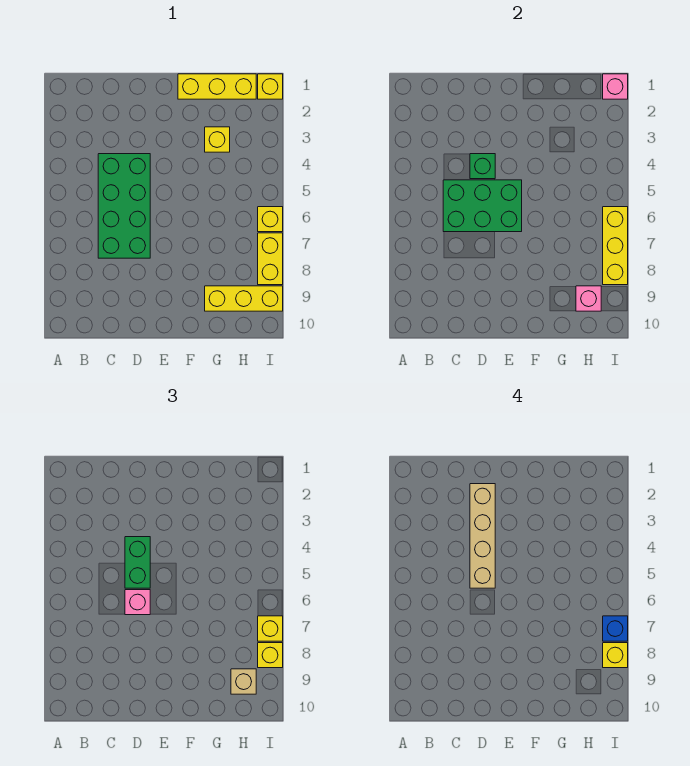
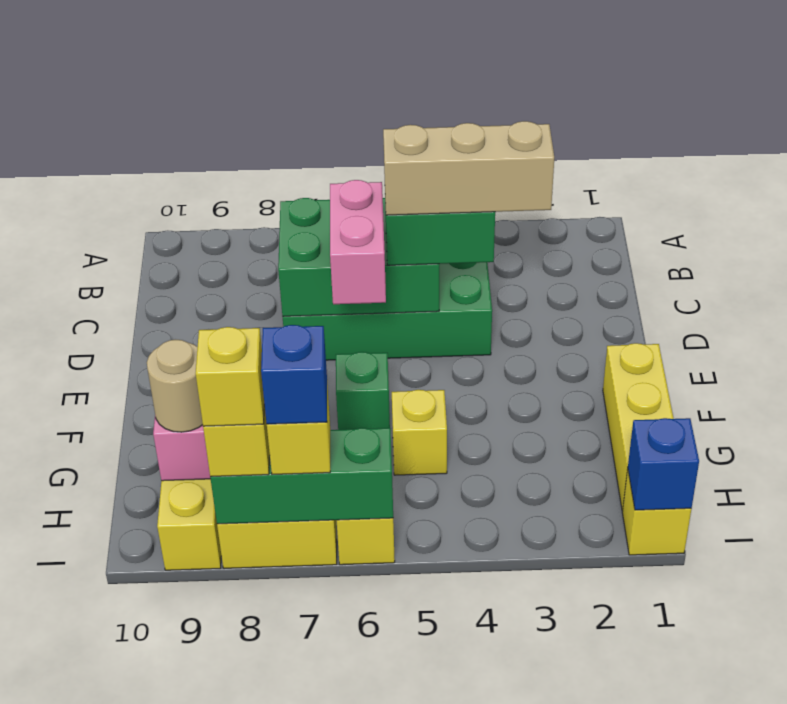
green 2x3 brick [443,180,522,232] -> green 2x3 brick turned to [278,198,439,316]
tan 1x4 brick [470,484,495,588] -> tan 1x3 brick [383,121,554,215]
green 1x1 brick [470,154,495,179] -> green 1x1 brick moved to [336,352,390,430]
pink 1x1 brick [125,590,150,615] -> pink 1x2 brick [330,180,386,304]
yellow 1x1 brick [205,127,230,152] -> yellow 1x1 brick moved to [392,390,447,475]
tan 1x1 brick [231,669,256,694] -> tan 1x1 round brick [147,340,203,432]
pink 1x1 brick [603,74,628,99] -> blue 1x1 brick [628,418,699,510]
yellow 1x3 brick [603,207,628,285] -> green 1x3 brick [210,428,393,524]

